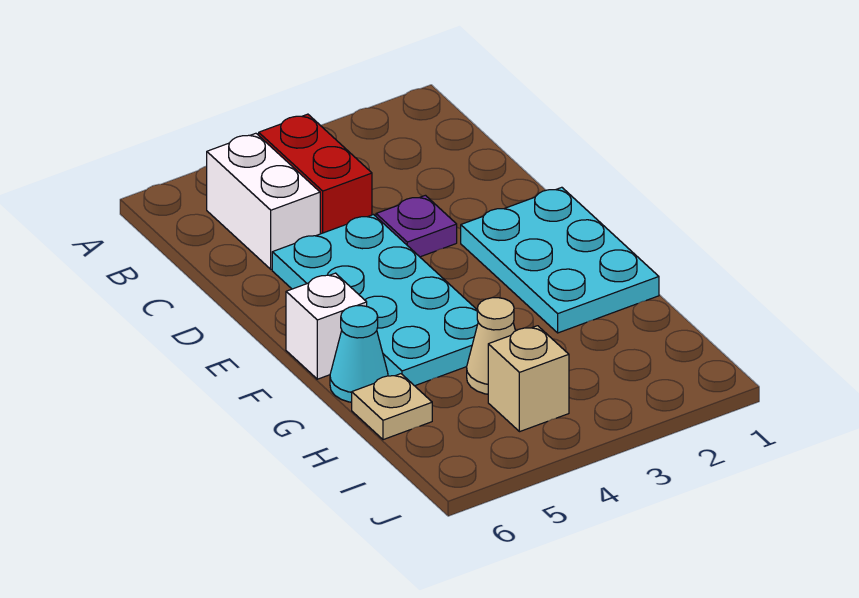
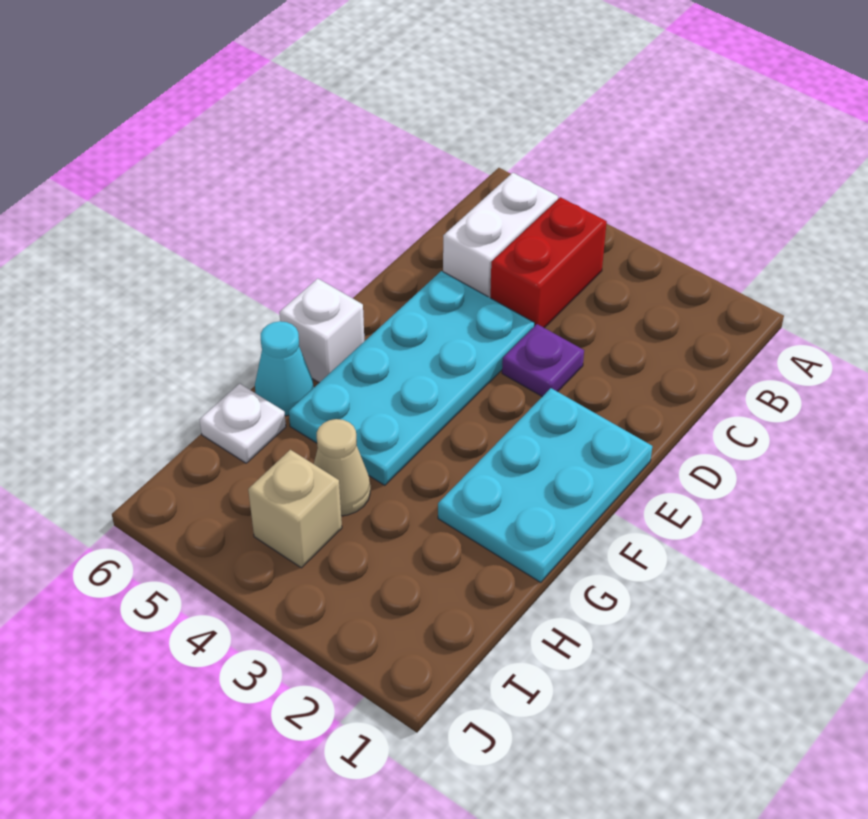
tan 1x1 plate [352,374,432,440] -> white 1x1 plate [200,384,286,463]

